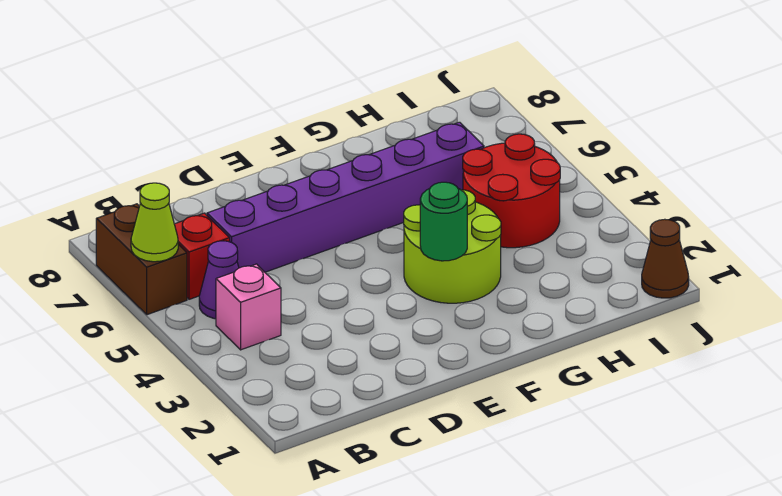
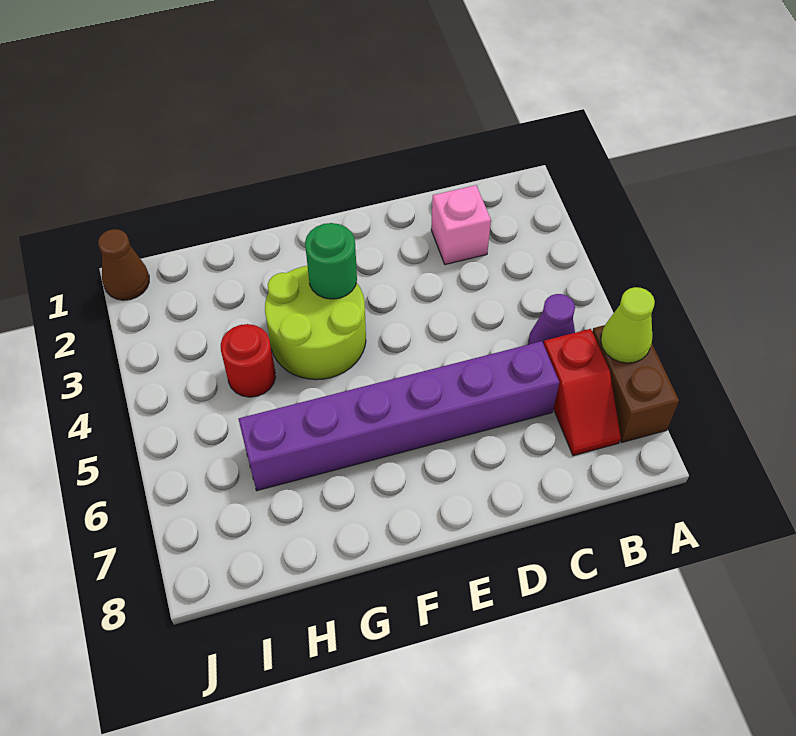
pink 1x1 brick [216,264,281,350] -> pink 1x1 brick moved to [431,185,491,265]
red 2x2 round brick [463,134,560,248] -> red 1x1 round brick [221,324,276,397]

